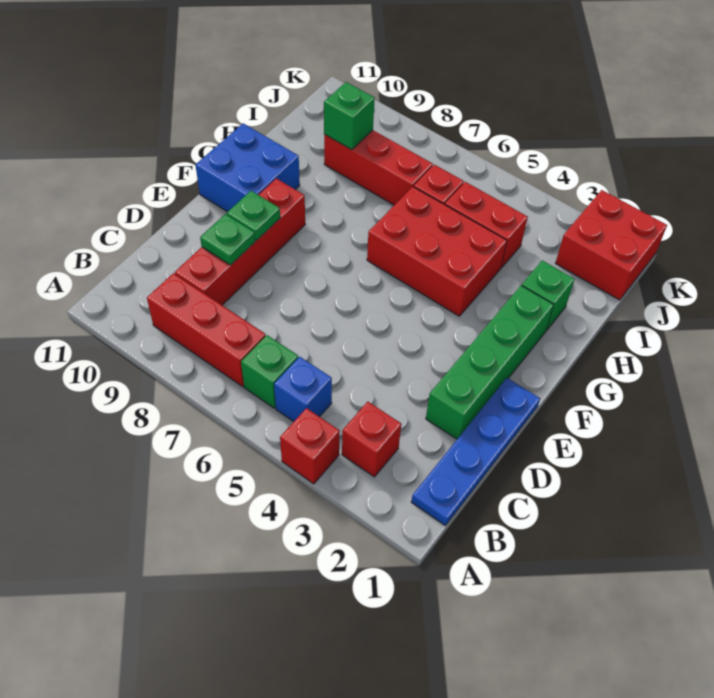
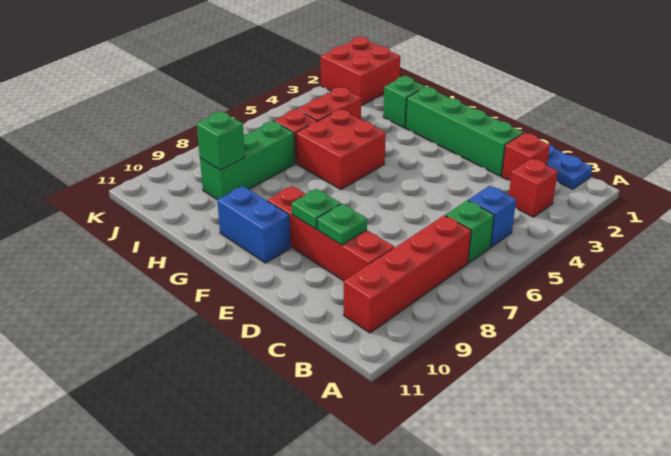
red 1x1 brick [280,408,340,484] -> red 1x1 brick moved to [502,133,550,181]
red 1x3 brick [147,273,266,386] -> red 1x4 brick [344,215,471,333]
blue 2x2 brick [195,123,300,212] -> blue 1x2 brick [217,186,290,263]
red 2x3 brick [367,187,507,316] -> red 2x2 brick [296,110,386,189]
red 1x3 brick [324,130,433,205] -> green 1x3 brick [200,121,295,200]

